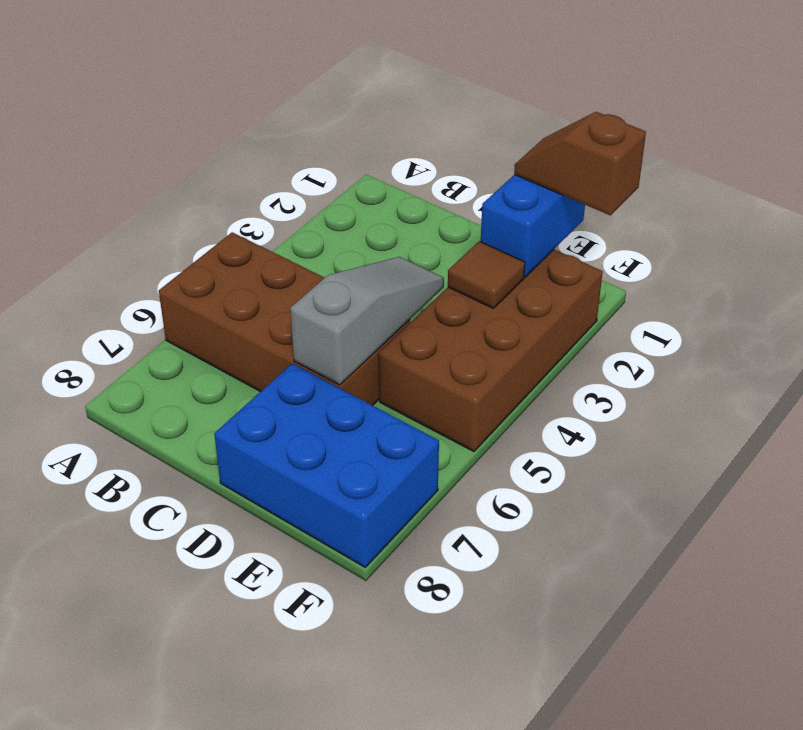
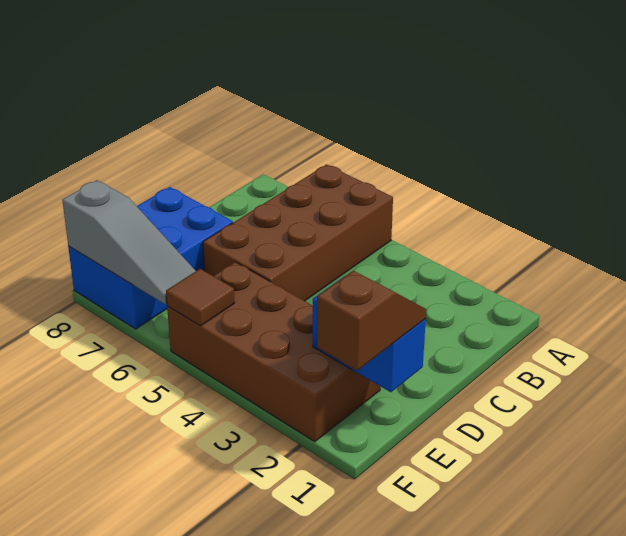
grey 1x3 slope [290,257,444,385] -> grey 1x3 slope moved to [62,180,196,304]
brown 1x1 tile [448,241,525,309] -> brown 1x1 tile moved to [166,269,235,326]

